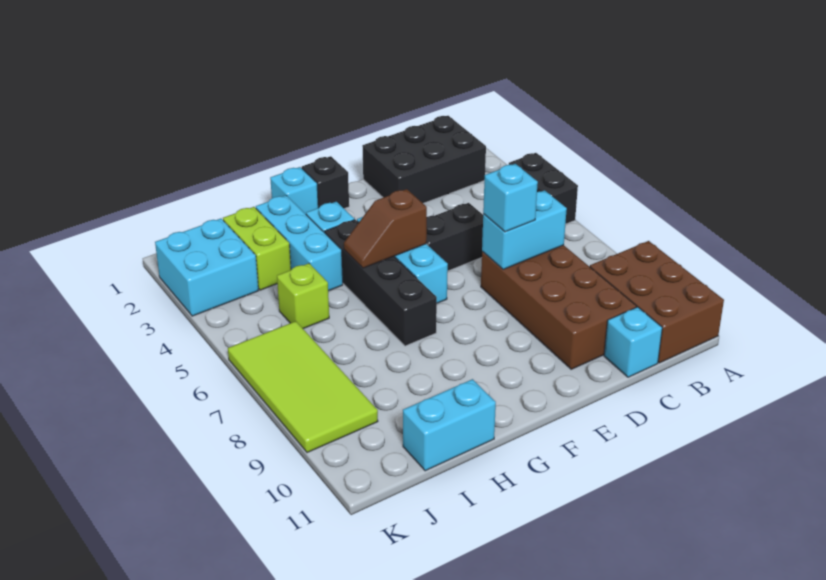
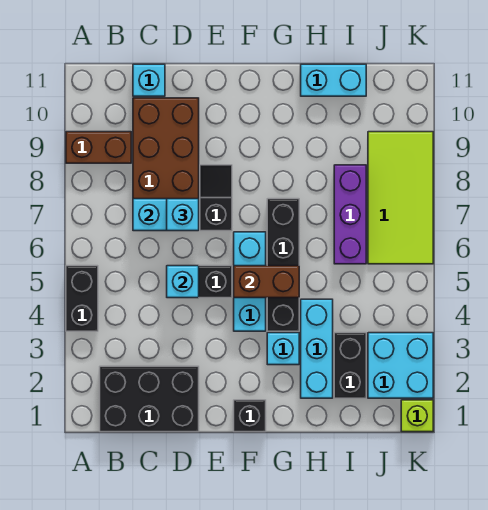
brown 2x3 brick [590,241,724,363] -> brown 1x2 brick [66,132,131,163]
none -> black 1x2 slope [200,165,232,231]
brown 1x2 slope [344,189,427,268] -> brown 1x2 brick [234,266,299,298]
cyan 1x1 brick [270,167,318,214] -> cyan 1x1 brick moved to [167,266,199,298]
lime 1x2 brick [223,207,291,290] -> black 1x2 brick [334,333,366,398]
lime 1x1 brick [277,263,329,329] -> lime 1x1 brick moved to [401,400,433,432]
none -> purple 1x3 brick [334,165,366,264]

